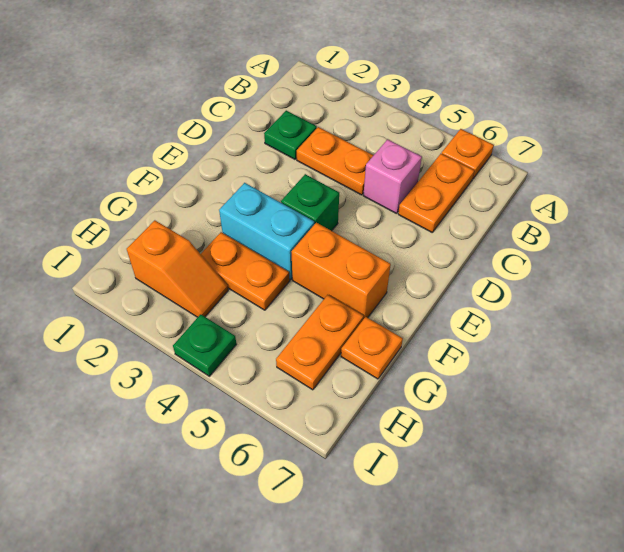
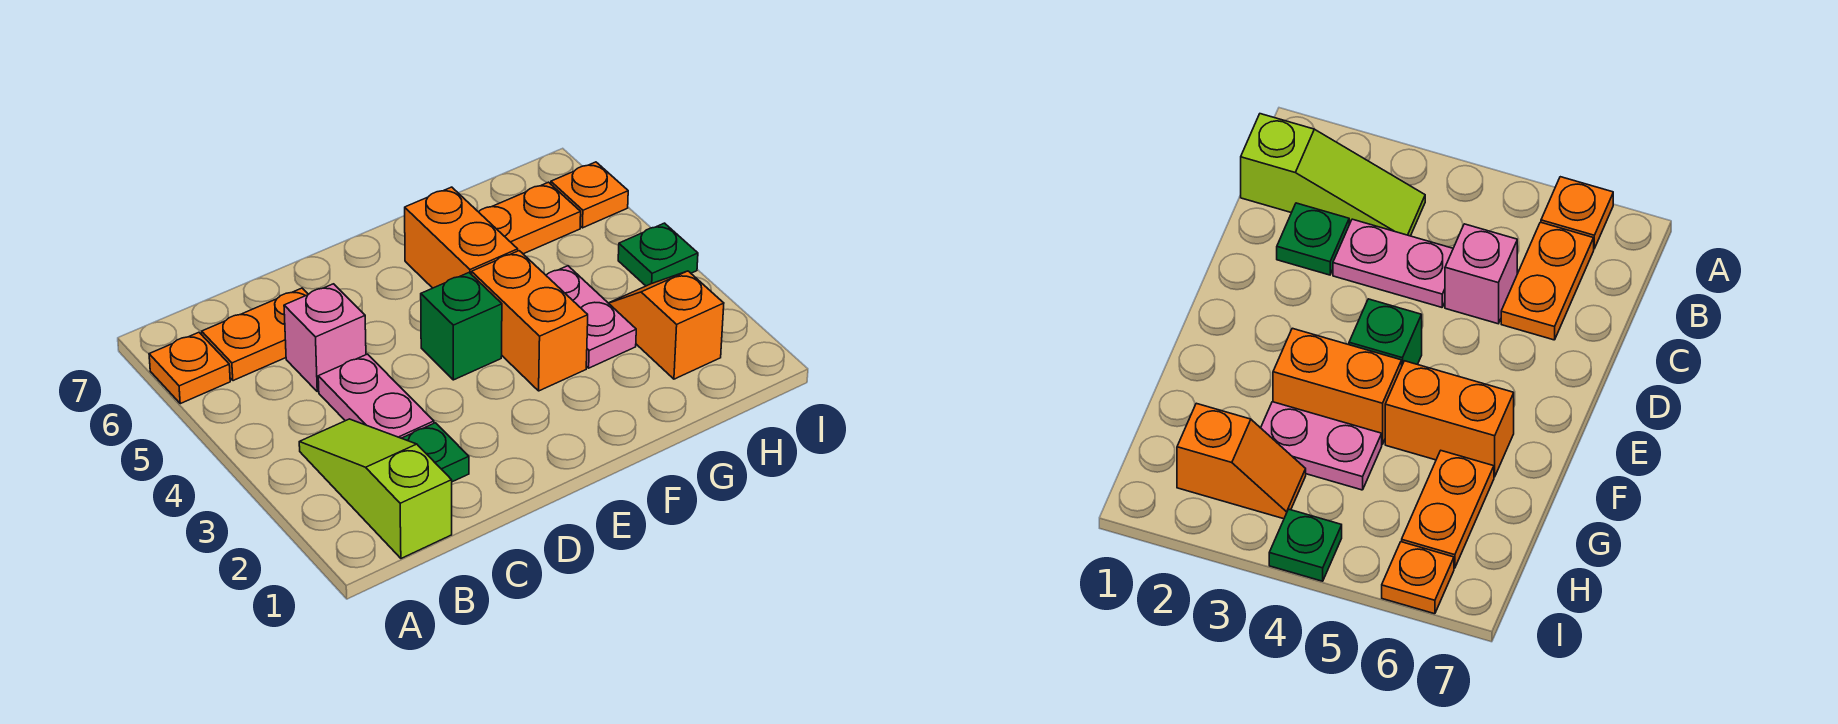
none -> lime 1x3 slope [299,419,452,558]
orange 1x2 plate [297,127,374,195] -> pink 1x2 plate [318,354,434,438]
cyan 1x2 brick [219,183,314,279] -> orange 1x2 brick [472,251,588,391]
orange 1x2 plate [201,232,290,310] -> pink 1x2 plate [546,266,636,368]
orange 1x1 plate [341,317,403,379] -> orange 1x1 plate moved to [551,162,628,228]

